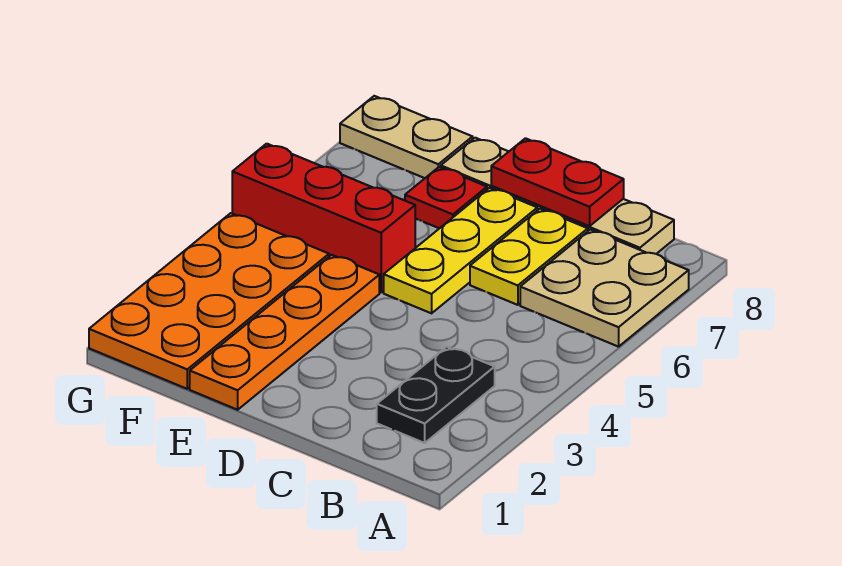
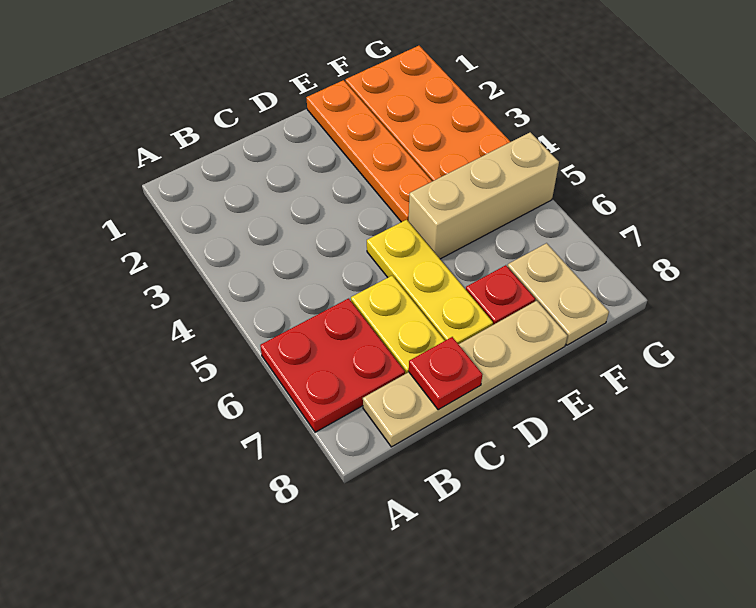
tan 2x2 plate [520,229,689,347] -> red 2x2 plate [260,298,405,432]
black 1x2 plate [377,347,495,443] -> none
red 1x2 plate [491,138,624,226] -> red 1x1 plate [409,337,483,410]
red 1x3 brick [232,144,415,292] -> tan 1x3 brick [409,132,559,259]
tan 1x2 plate [340,96,473,178] -> tan 1x2 plate turned to [508,243,609,345]

